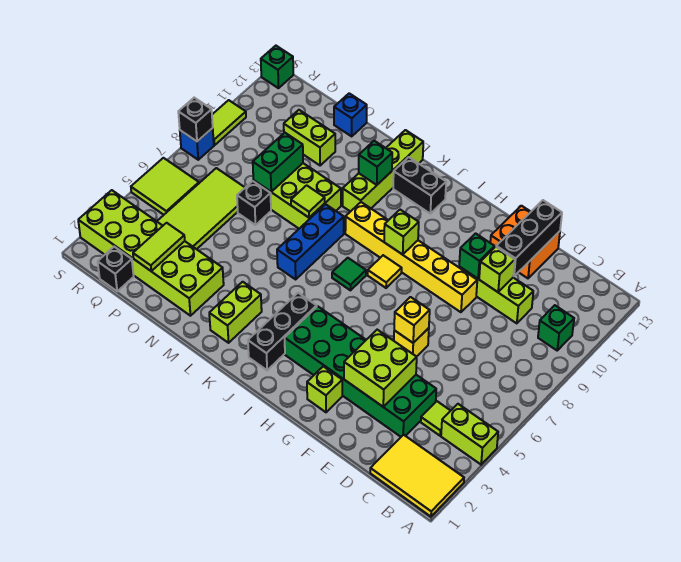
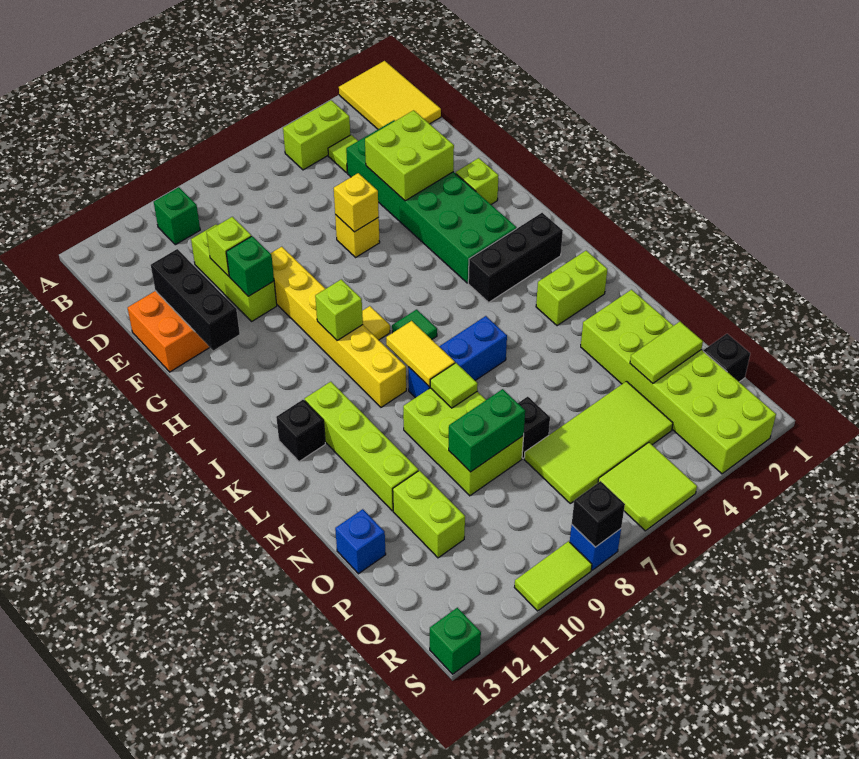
lime 1x2 brick [441,404,498,464] -> lime 1x2 brick turned to [283,100,350,170]
black 1x3 brick [496,200,562,276] -> black 1x3 brick turned to [151,249,240,350]
black 1x2 brick [393,157,446,214] -> black 1x1 brick [276,400,325,462]
none -> yellow 1x2 tile [386,321,455,387]
lime 1x4 brick [343,130,423,212] -> lime 1x4 brick turned to [305,382,418,511]
green 1x1 brick [359,141,392,185] -> none

